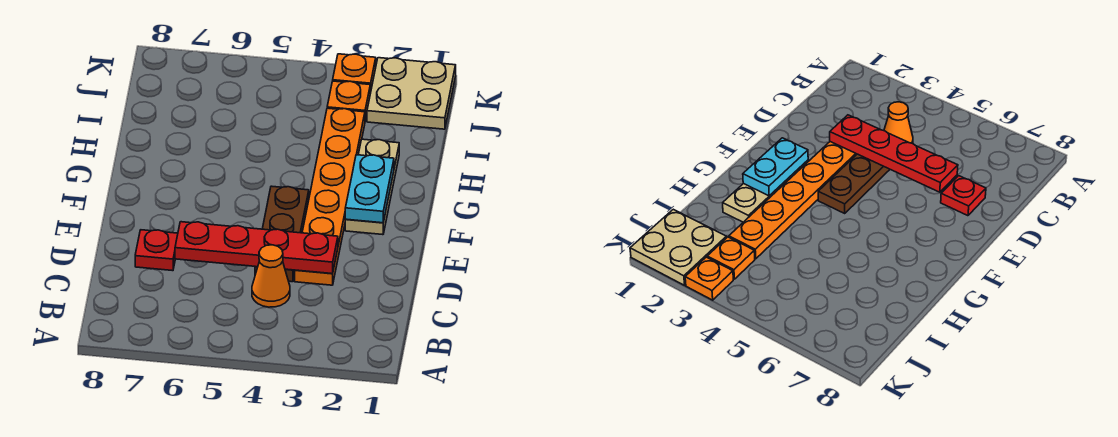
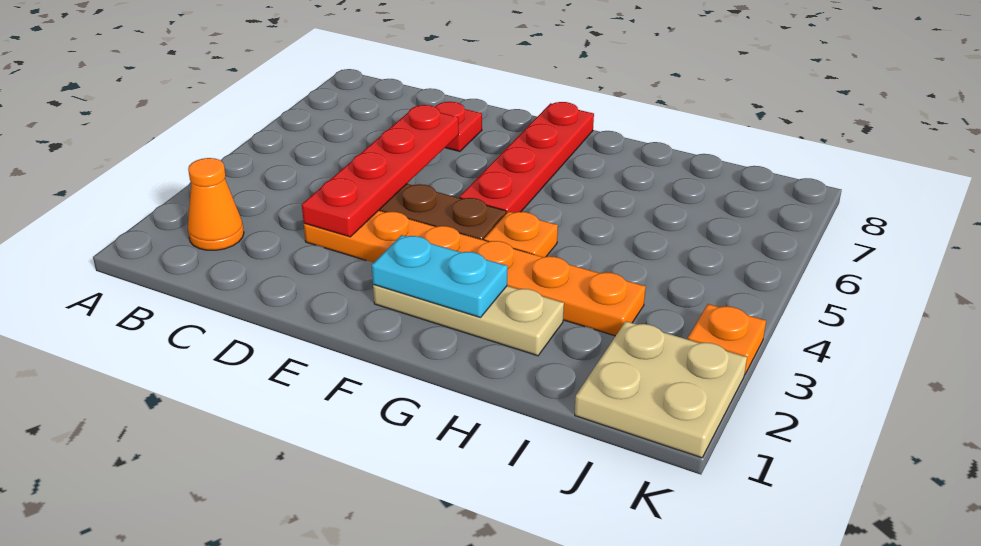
orange 1x1 cone [252,245,290,307] -> orange 1x1 cone moved to [188,158,244,250]
none -> red 1x4 plate [460,102,594,214]
orange 1x1 plate [327,81,370,120] -> orange 1x1 plate moved to [484,212,558,257]

